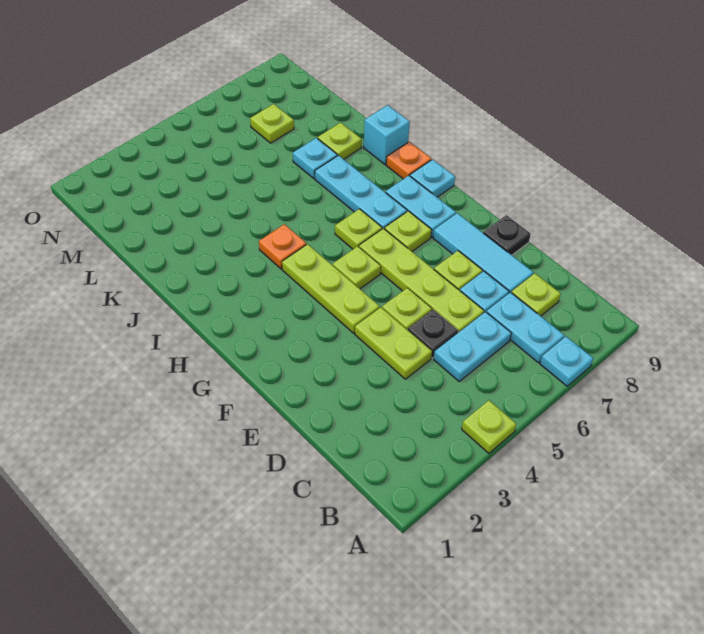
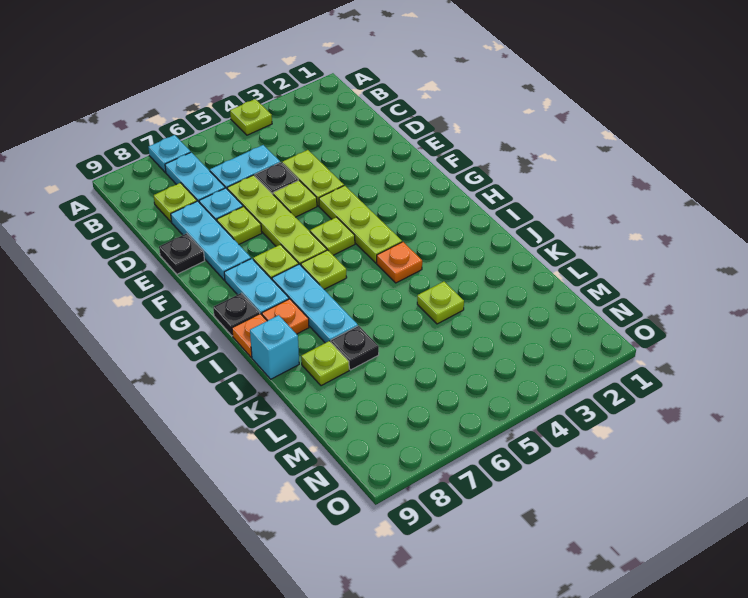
cyan 1x3 tile [433,213,533,293] -> cyan 1x3 plate [171,201,251,280]
cyan 1x1 plate [410,159,455,197] -> black 1x1 plate [213,293,260,336]
none -> orange 1x1 plate [262,299,309,334]
cyan 1x1 plate [293,138,337,178] -> black 1x1 plate [331,326,379,370]
lime 1x1 plate [250,104,294,143] -> lime 1x1 plate moved to [417,282,464,324]

